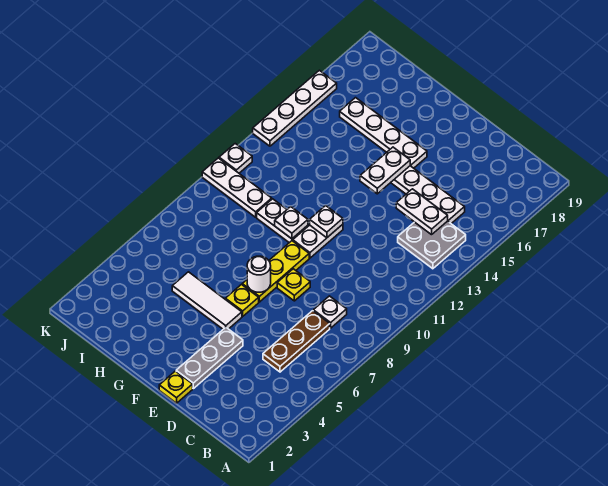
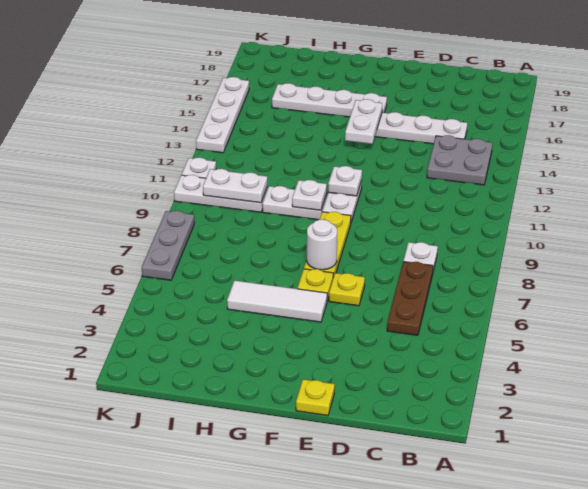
white 1x2 plate [396,189,448,235] -> white 1x2 plate moved to [203,169,267,203]
grey 1x3 plate [176,327,243,389] -> grey 1x3 plate moved to [142,211,194,280]
yellow 1x1 plate [277,269,310,301] -> yellow 1x1 plate moved to [329,273,365,306]

